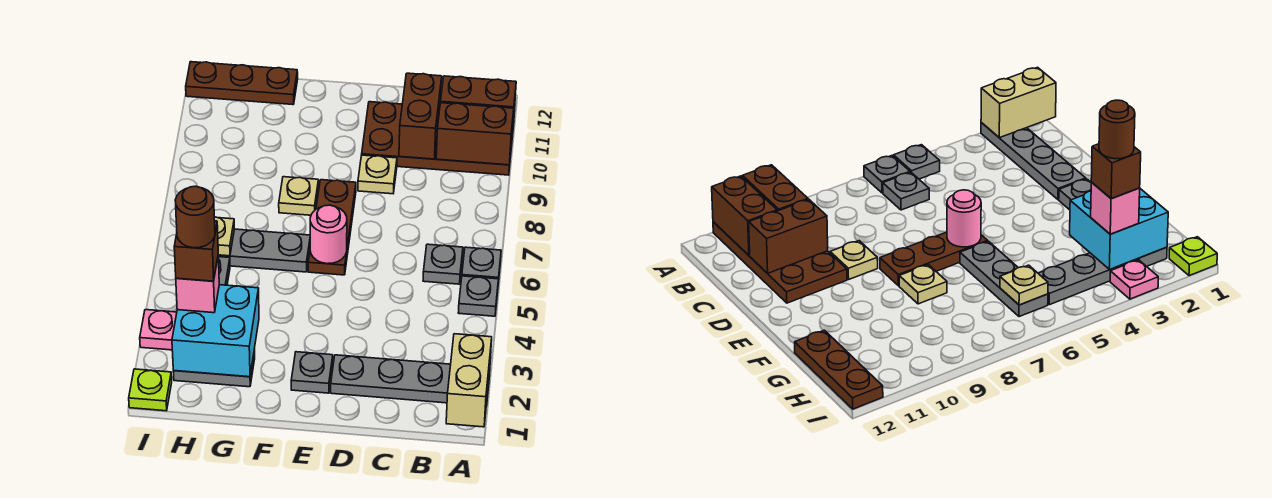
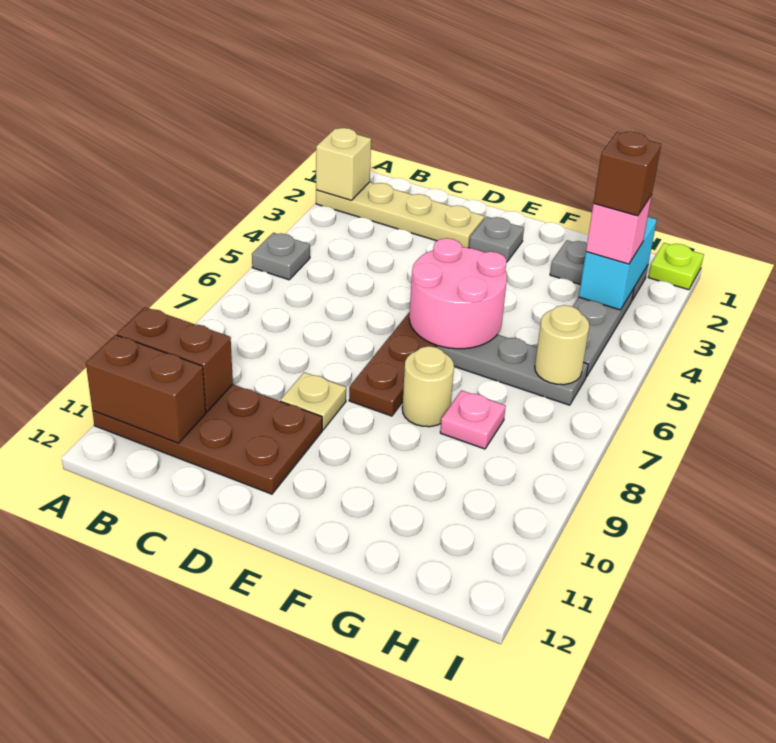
tan 1x2 brick [446,334,492,427] -> tan 1x1 brick [316,128,371,200]
grey 1x4 plate [331,355,490,406] -> tan 1x4 plate [316,182,484,248]
grey 1x1 plate [462,247,501,283] -> none
grey 1x1 plate [423,244,463,284] -> none
brown 1x2 brick [399,73,442,159] -> none
pink 1x1 round brick [310,205,347,264] -> pink 2x2 round brick [409,238,507,349]
tan 1x1 plate [279,177,318,215] -> tan 1x1 round brick [402,346,454,427]
cyan 2x2 brick [172,285,259,377] -> cyan 1x2 brick [579,217,657,310]
brown 1x3 plate [186,62,298,105] -> none
brown 1x1 round brick [175,186,215,248] -> none
tan 1x1 plate [214,217,234,256] -> tan 1x1 round brick [535,305,589,385]
pink 1x1 plate [140,310,177,350] -> pink 1x1 plate moved to [440,390,506,449]

